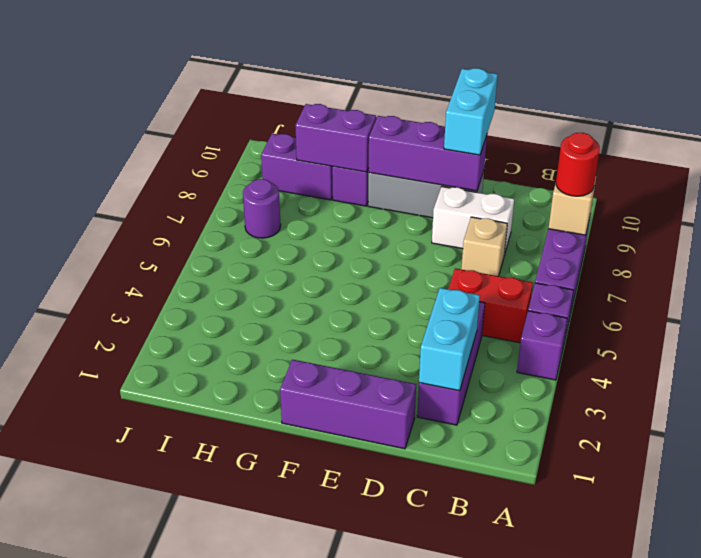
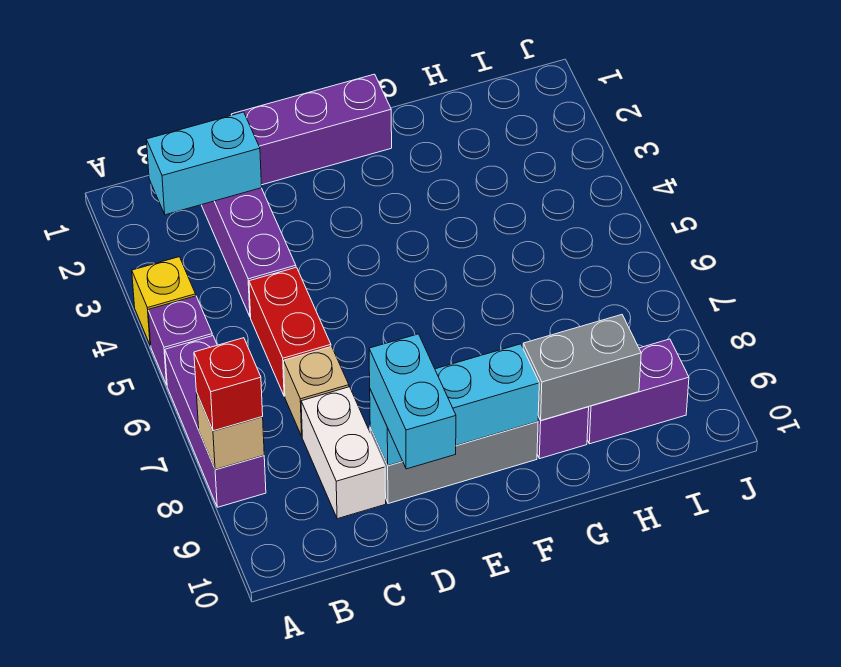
purple 1x1 brick [517,311,567,380] -> yellow 1x1 brick [132,257,196,346]
red 1x1 round brick [556,133,600,196] -> red 1x1 brick [194,338,263,431]
red 1x2 brick [449,268,533,343] -> red 1x2 brick turned to [249,267,331,396]
cyan 1x2 brick [419,288,480,391] -> cyan 1x2 brick turned to [146,112,262,215]
white 1x2 brick [432,187,514,254] -> white 1x2 brick turned to [301,387,386,519]
purple 1x3 brick [368,116,487,191] -> cyan 1x3 brick [370,344,539,466]
purple 1x2 brick [295,104,376,172] -> grey 1x2 brick [523,315,641,420]
purple 1x1 round brick [243,179,281,238] -> none

